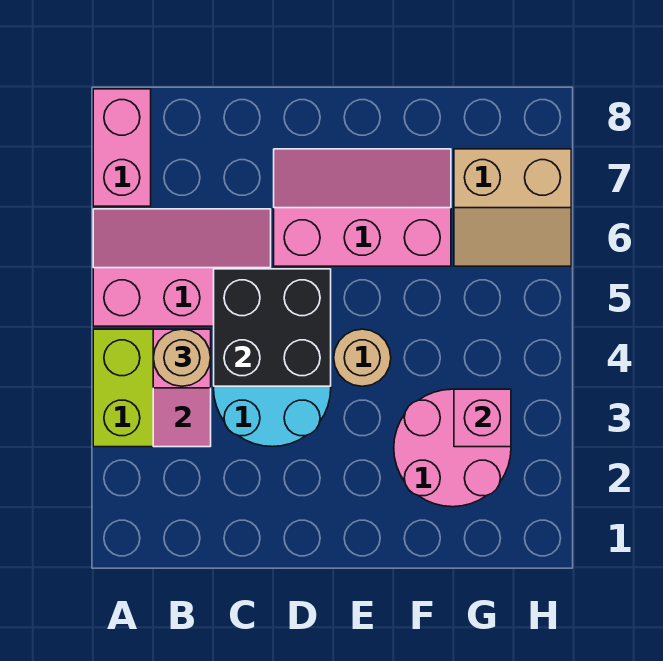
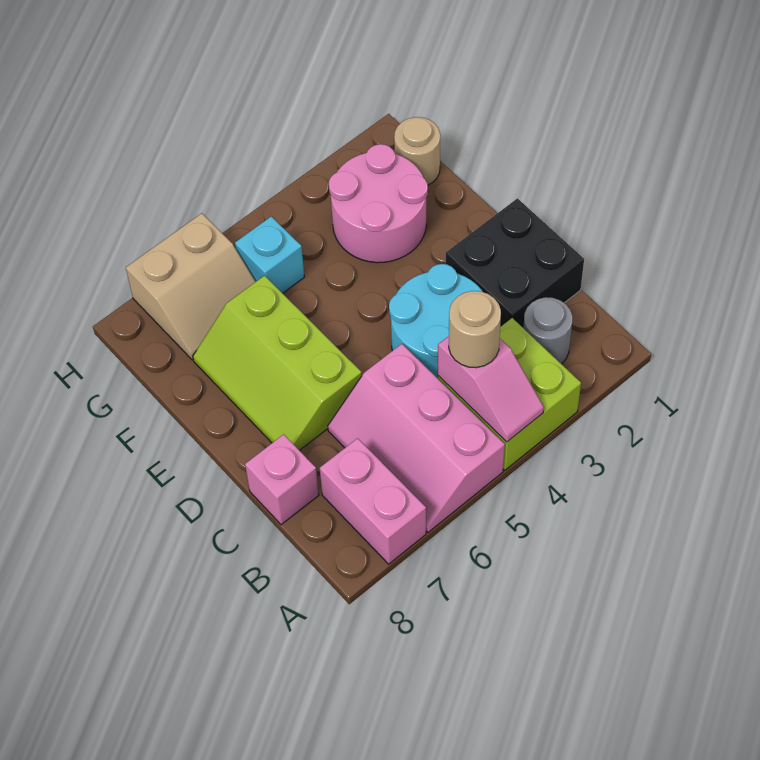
pink 1x2 brick [93,89,151,206] -> pink 1x2 brick turned to [320,438,426,564]
none -> grey 1x1 round brick [523,297,572,364]
pink 1x2 slope [153,329,211,447] -> pink 1x2 slope turned to [438,336,544,442]
black 2x2 brick [214,269,331,386] -> black 2x2 brick moved to [446,199,584,327]
pink 2x3 slope [274,149,451,266] -> lime 2x3 slope [193,276,362,450]
tan 1x1 round brick [334,329,391,386] -> tan 1x1 round brick moved to [394,117,440,185]
pink 1x1 brick [454,389,511,447] -> pink 1x1 brick moved to [245,434,319,525]
none -> cyan 1x1 brick [235,216,305,293]
tan 2x2 slope [454,149,571,266] -> tan 2x2 slope turned to [126,213,256,360]

